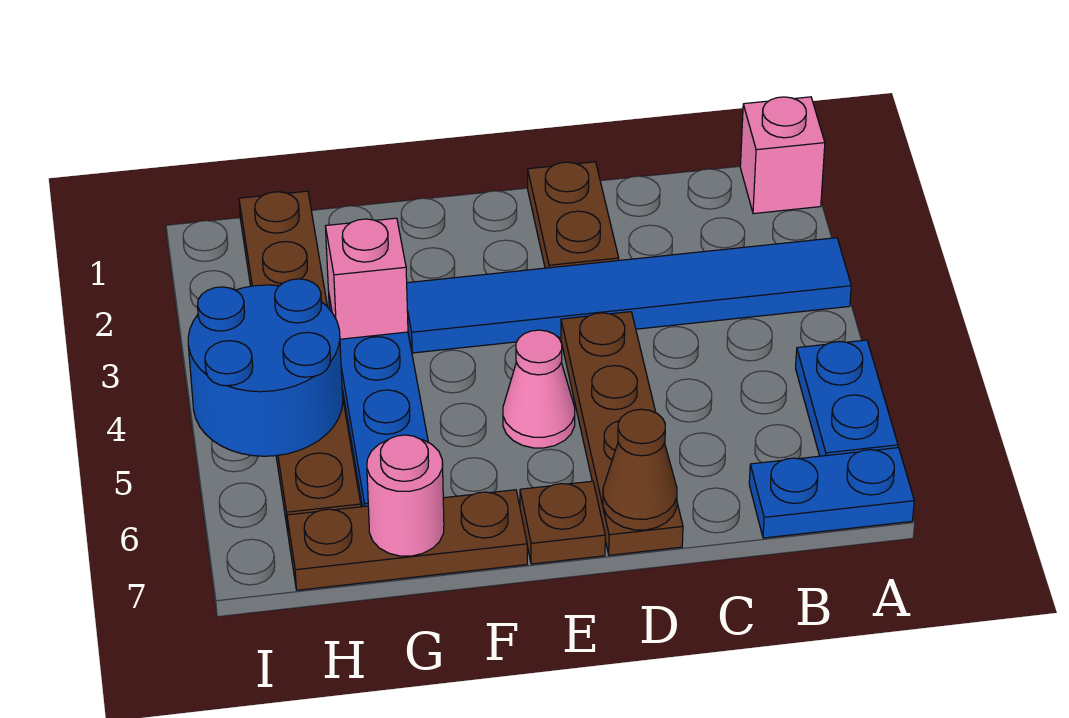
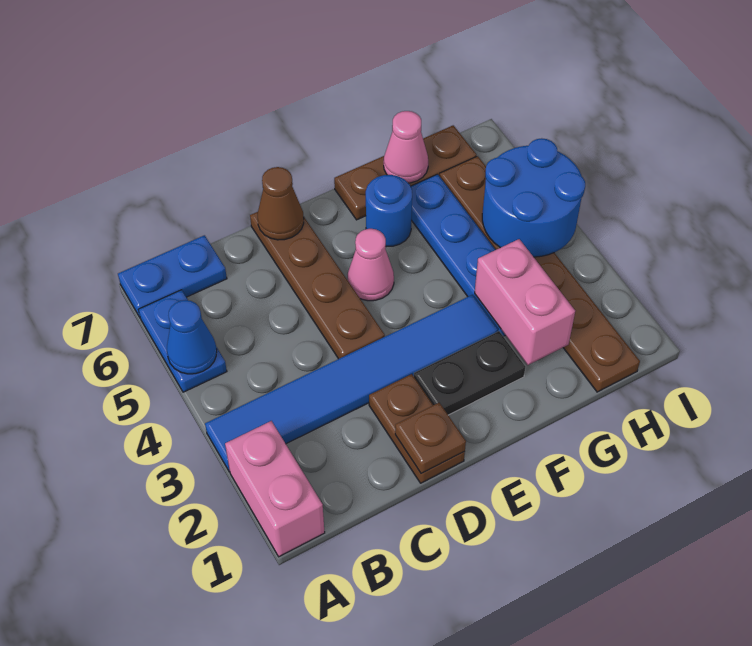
pink 1x1 brick [740,97,825,214] -> pink 1x2 brick [225,421,325,557]
none -> blue 1x1 cone [167,300,217,374]
none -> black 1x2 plate [414,331,526,415]
brown 1x1 plate [520,481,605,564] -> brown 1x1 plate moved to [395,403,466,474]
none -> blue 1x1 round brick [366,175,412,247]
pink 1x1 brick [325,218,408,339] -> pink 1x2 brick [475,239,575,365]
pink 1x1 round brick [367,435,444,556] -> pink 1x1 cone [384,111,428,183]

